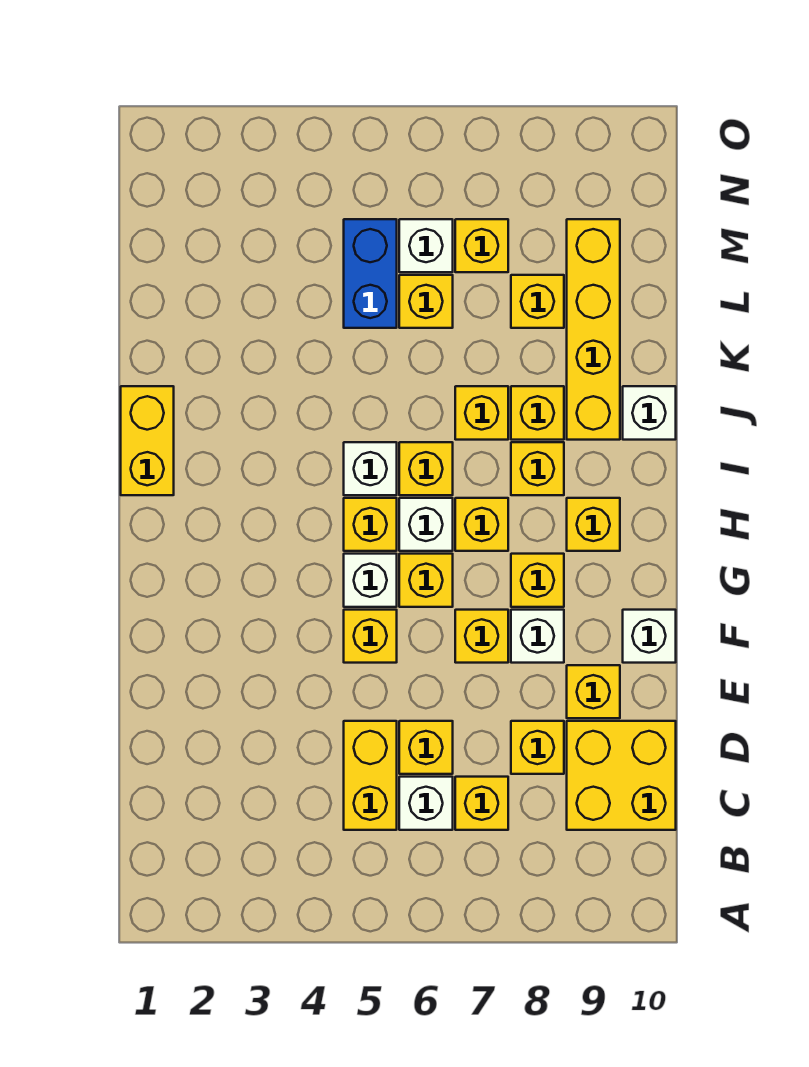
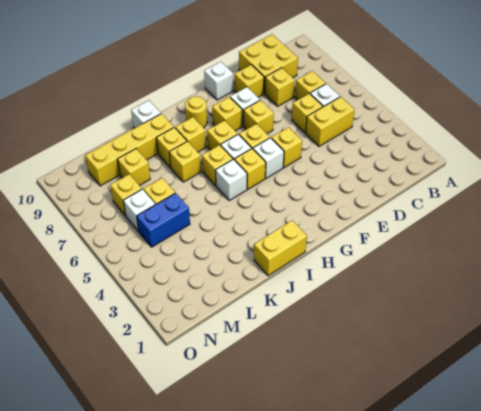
yellow 1x1 brick [567,498,620,551] -> yellow 1x1 round brick [185,96,207,128]

